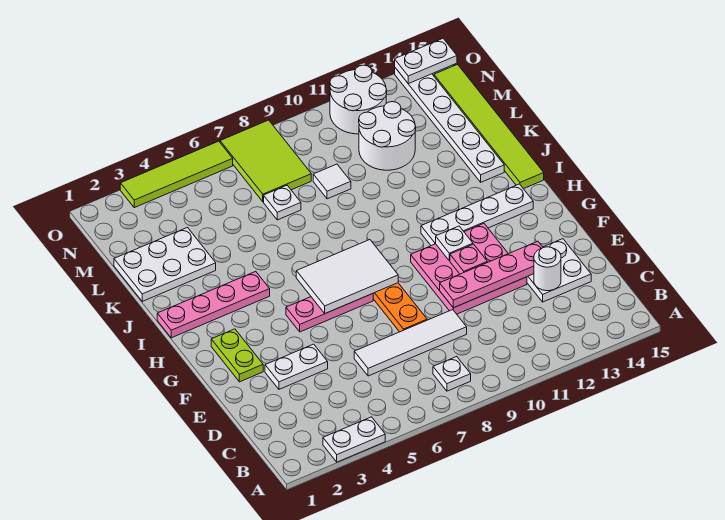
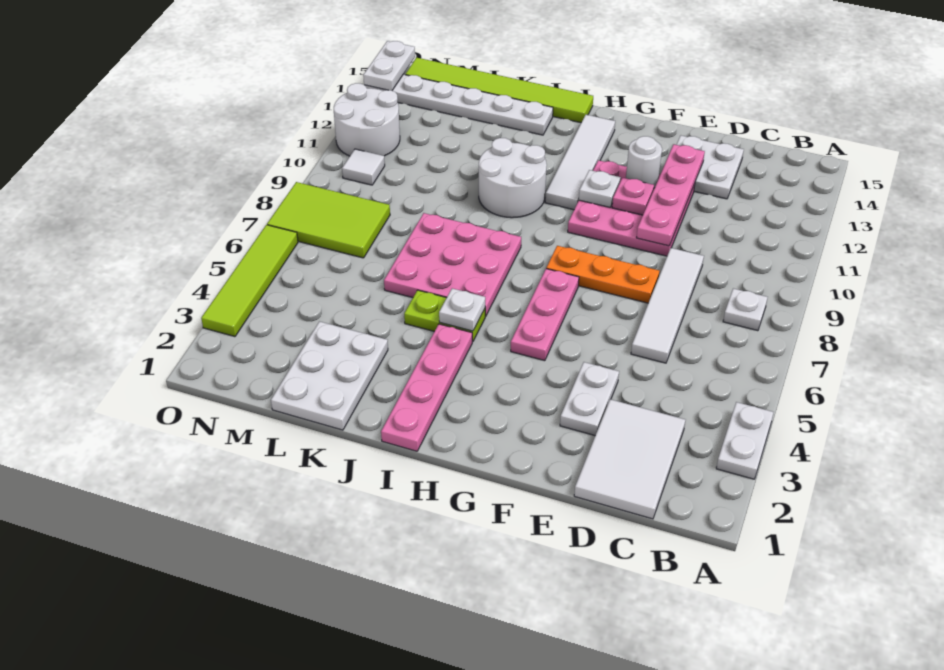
white 1x1 round brick [534,247,561,291] -> white 1x1 round brick moved to [626,136,662,188]
lime 1x2 plate [211,329,263,382] -> lime 1x2 plate moved to [404,290,485,342]
white 2x3 tile [296,240,398,313] -> white 2x3 tile moved to [574,399,685,519]
white 1x4 plate [421,184,533,246] -> white 1x4 tile [545,115,615,210]
none -> pink 3x3 plate [384,213,521,317]
white 1x1 plate [264,185,301,220] -> white 1x1 plate moved to [439,288,485,331]
white 1x1 tile [313,164,351,199] -> white 1x1 tile moved to [342,149,385,185]
white 2x2 round brick [359,102,416,170] -> white 2x2 round brick moved to [479,138,547,218]

